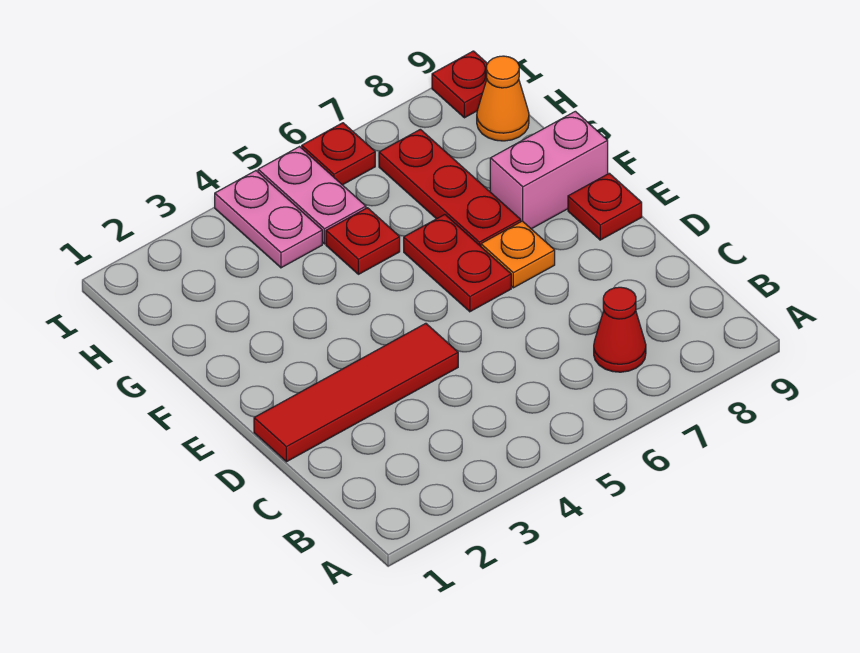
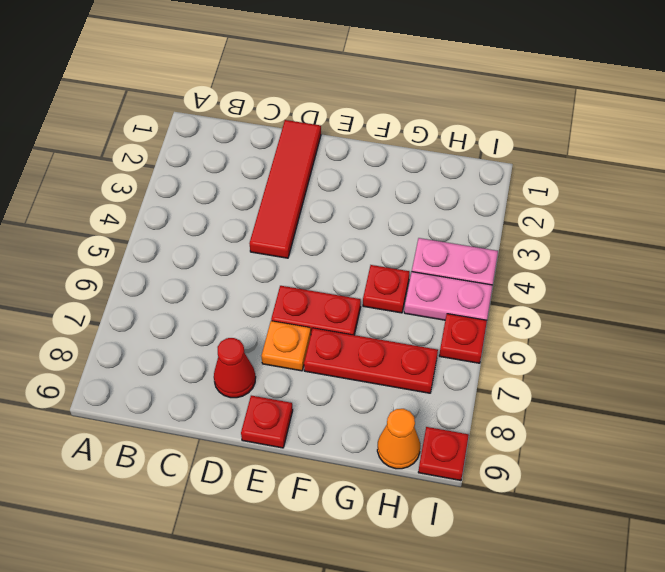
red 1x1 cone [594,287,646,372] -> red 1x1 cone moved to [214,338,256,398]
pink 1x2 brick [490,111,608,229] -> none

